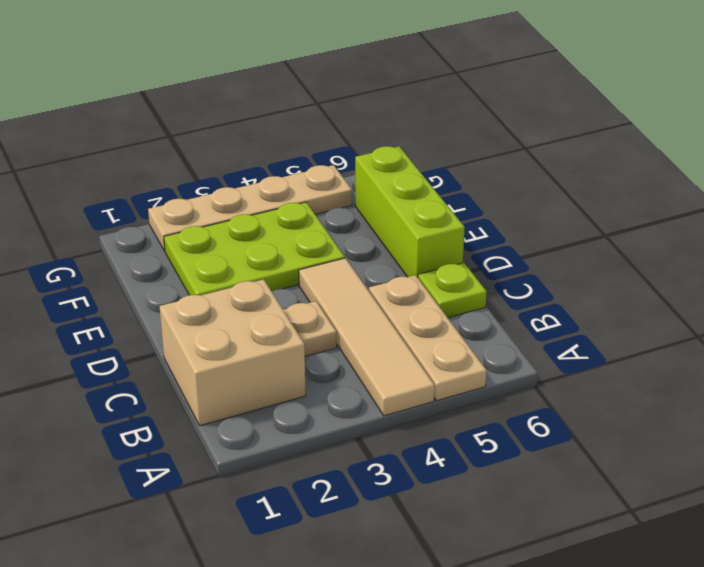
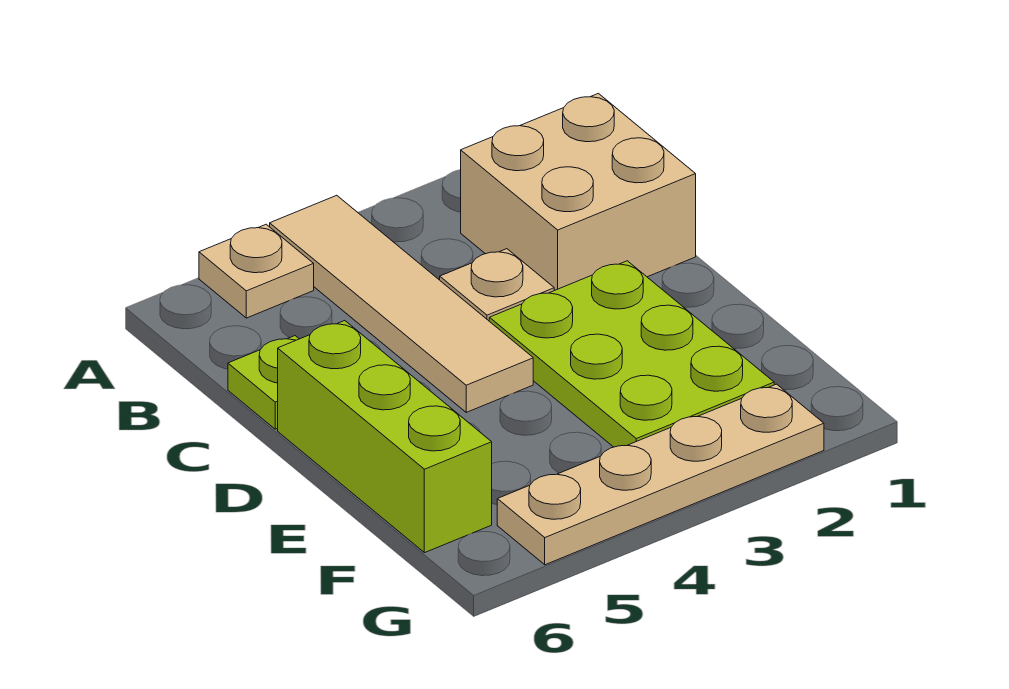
tan 1x3 plate [369,275,486,401] -> tan 1x1 plate [199,224,314,318]
lime 2x3 plate [164,202,345,295] -> lime 2x3 plate turned to [489,261,774,447]

